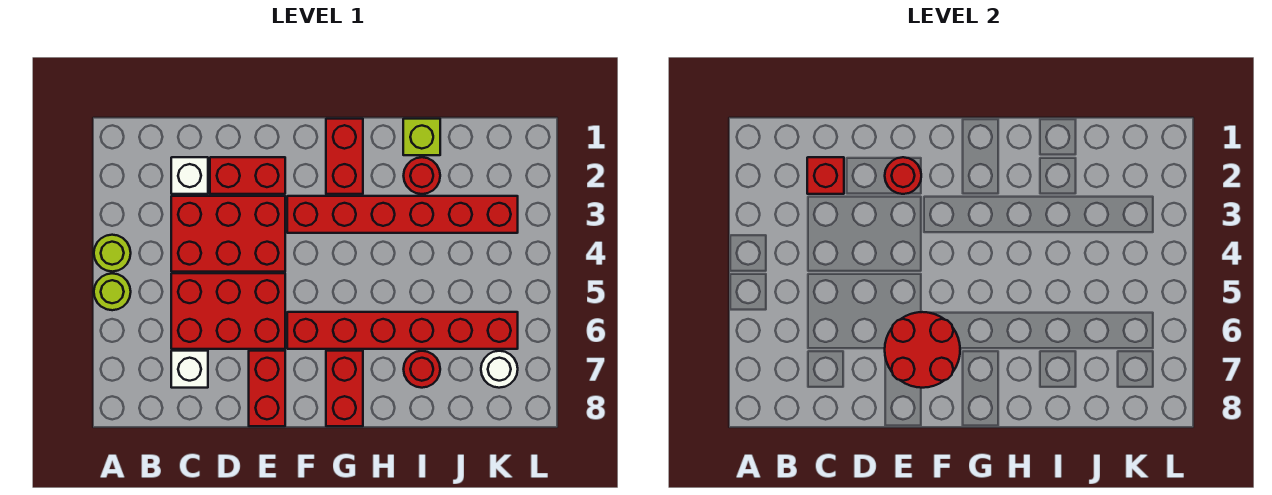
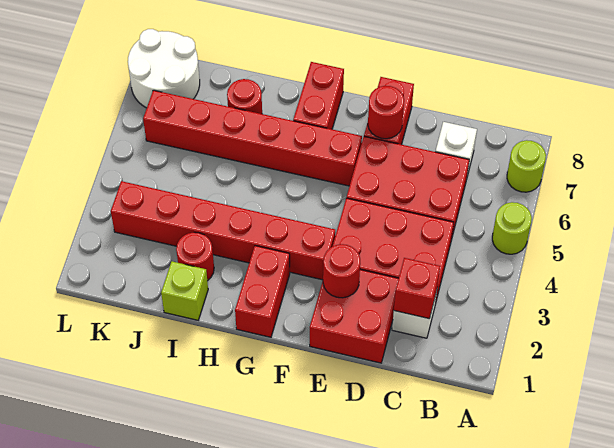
lime 1x1 round brick [94,235,131,272] -> lime 1x1 round brick moved to [507,140,546,192]
red 1x2 brick [210,157,285,194] -> red 2x2 brick [310,270,399,363]
red 2x2 round brick [885,312,960,388] -> red 1x1 round brick [368,86,404,139]
white 1x1 round brick [481,351,518,388] -> white 2x2 round brick [128,29,200,108]

